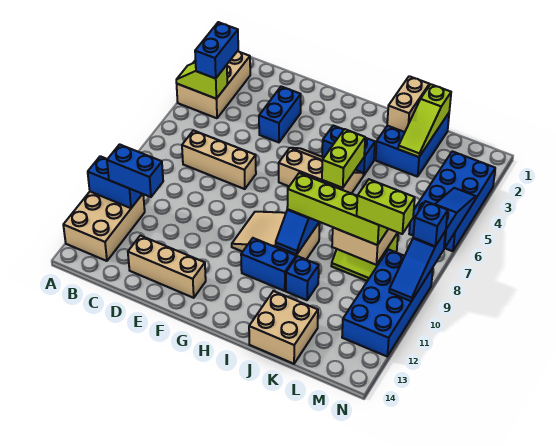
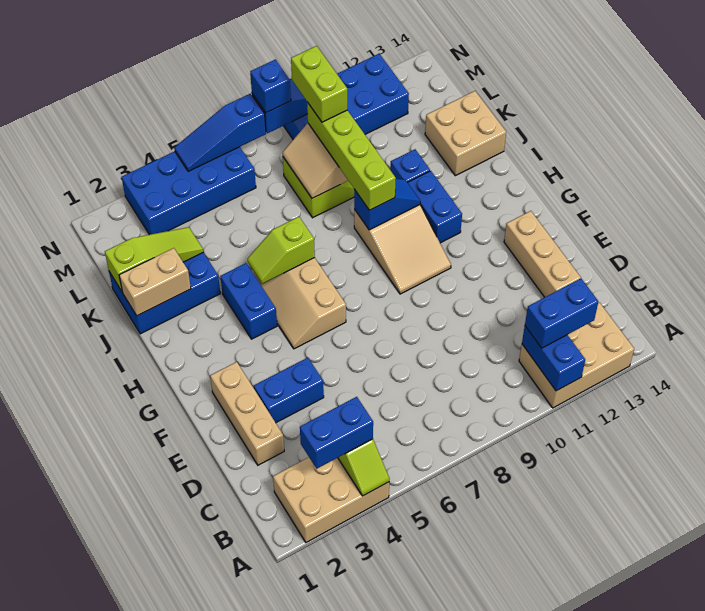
blue 1x2 brick [107,144,163,197] -> blue 1x2 brick turned to [525,278,598,348]
tan 1x3 brick [182,130,256,189] -> tan 1x3 brick moved to [210,362,284,465]
lime 1x2 brick [322,129,365,188] -> lime 1x2 slope [247,217,315,284]

